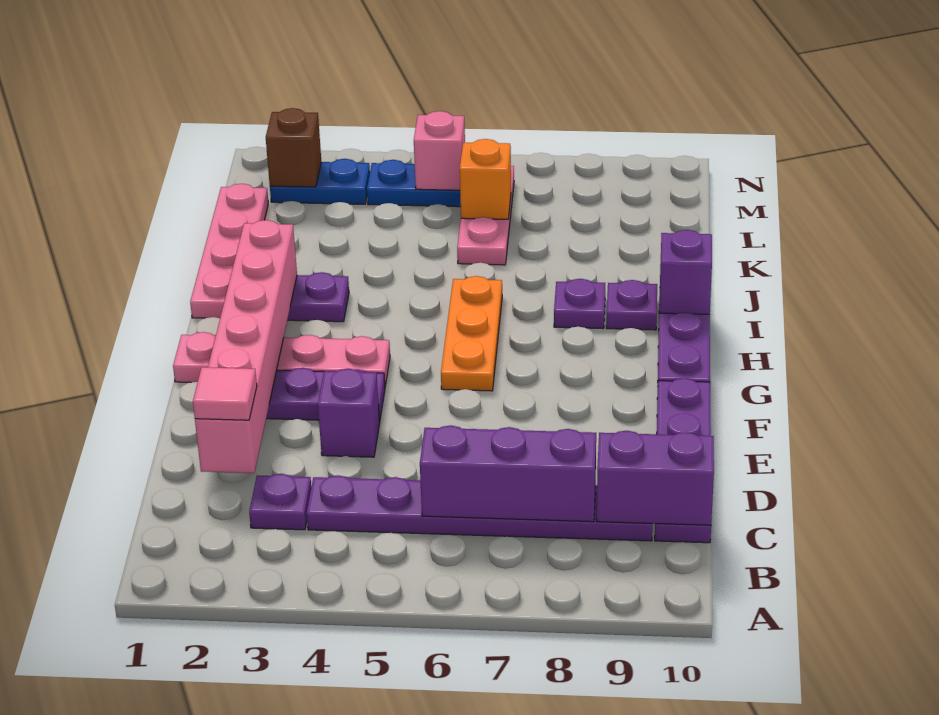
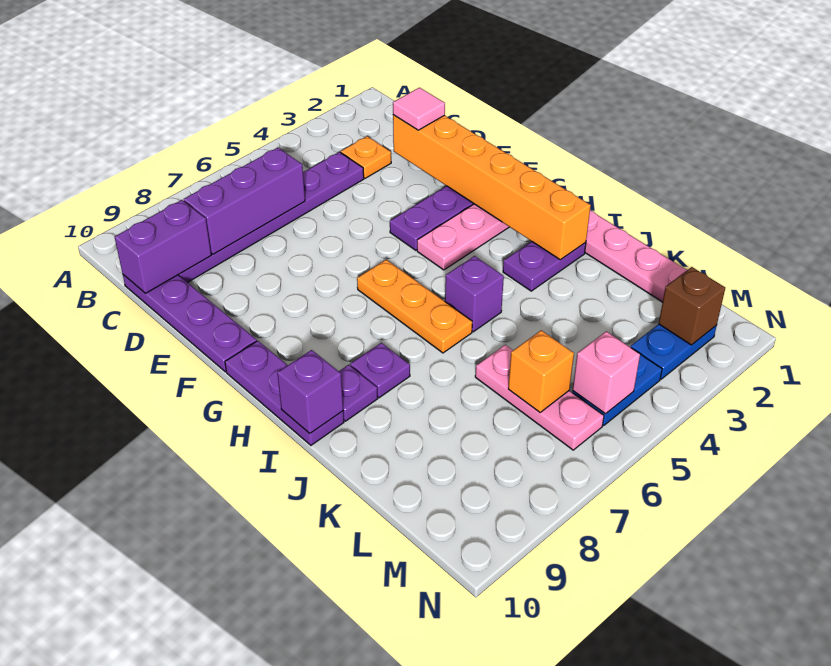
purple 1x1 plate [249,474,311,530] -> orange 1x1 plate [341,136,391,178]
pink 1x6 brick [195,220,297,473] -> orange 1x6 brick [393,115,591,260]
purple 1x1 brick [318,369,380,457] -> purple 1x1 brick moved to [445,256,504,332]

